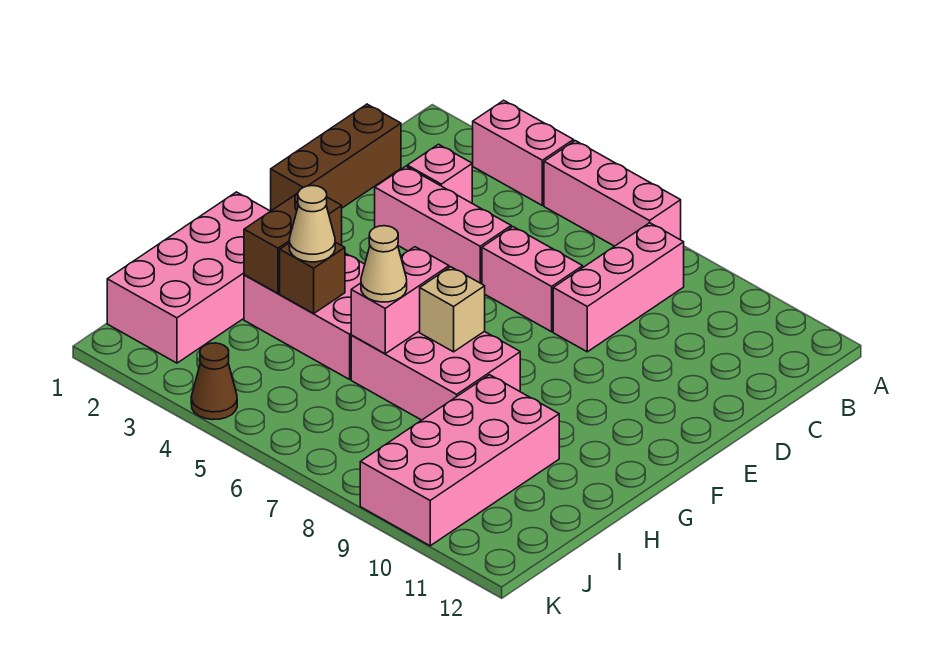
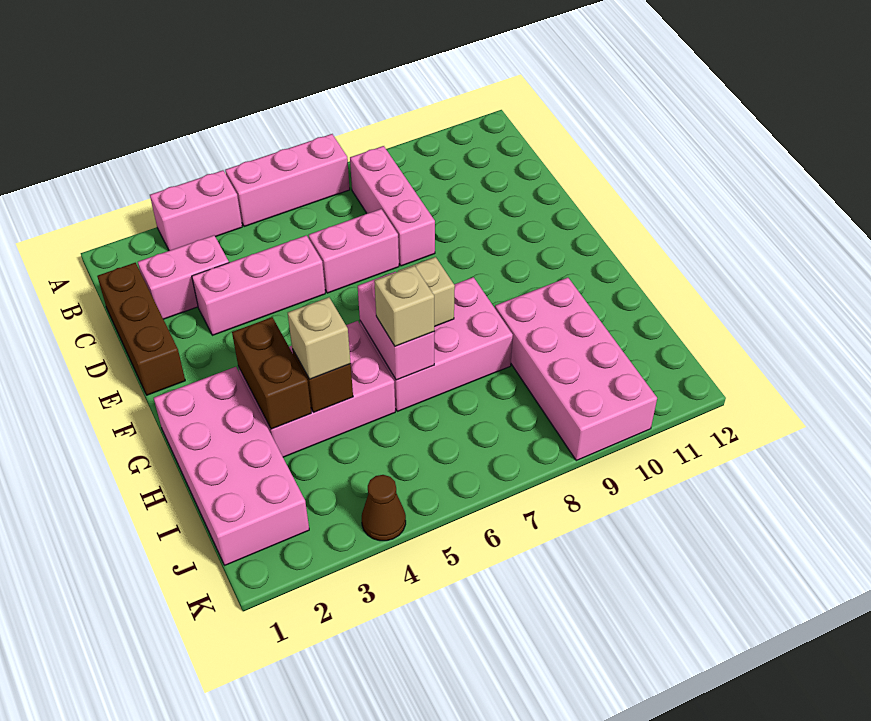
pink 1x1 brick [407,144,472,203] -> pink 1x2 brick [138,235,229,319]
tan 1x1 cone [289,186,335,262] -> tan 1x1 brick [288,297,351,379]
tan 1x1 cone [361,226,407,302] -> tan 1x1 brick [374,266,434,346]

